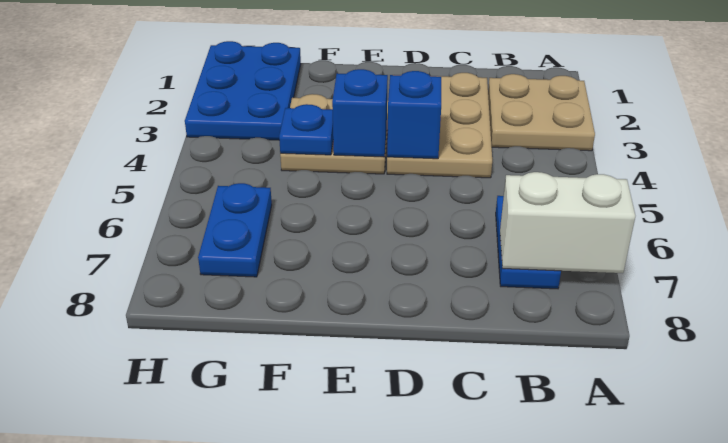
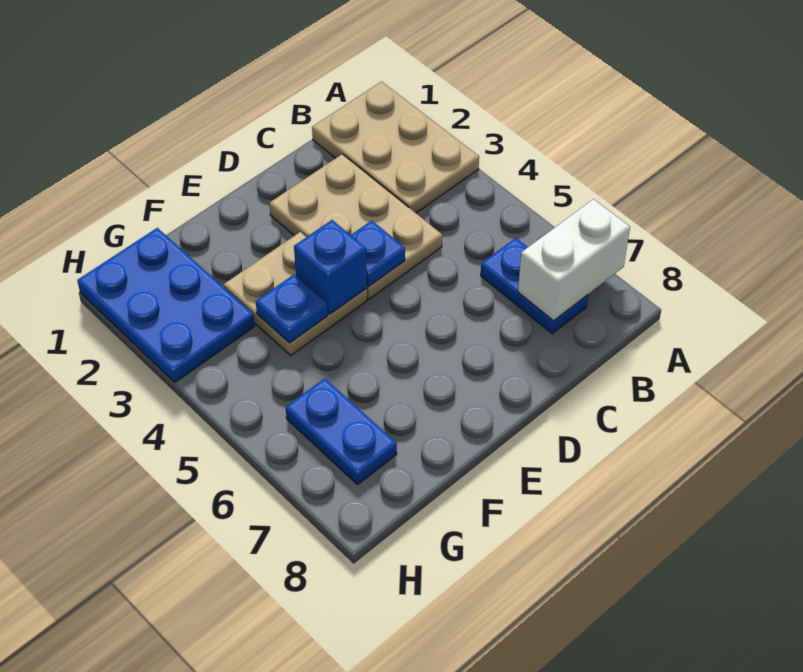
tan 2x2 plate [488,74,595,151] -> tan 2x3 plate [312,82,479,213]
blue 1x1 brick [387,71,441,159] -> blue 1x1 plate [351,221,405,286]

